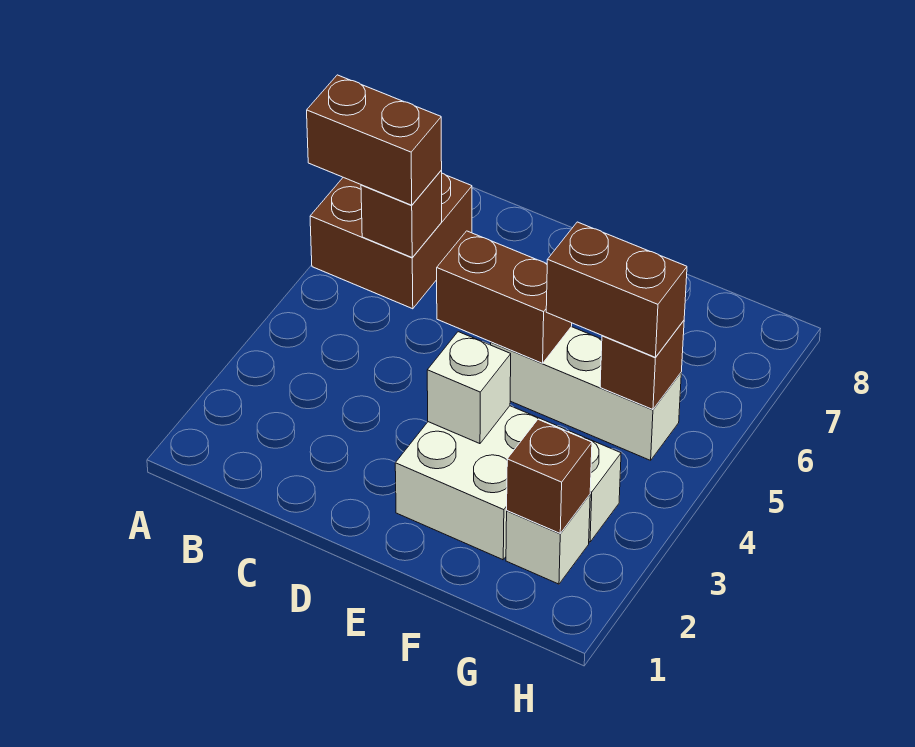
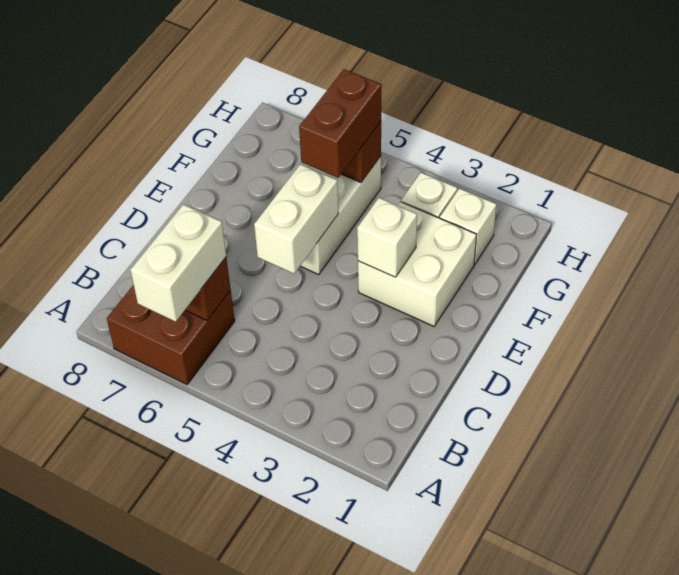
brown 1x2 brick [307,75,442,205] -> white 1x2 brick [131,204,226,322]
brown 1x2 brick [437,231,572,363] -> white 1x2 brick [254,164,338,274]
brown 1x1 brick [507,419,592,533] -> none

